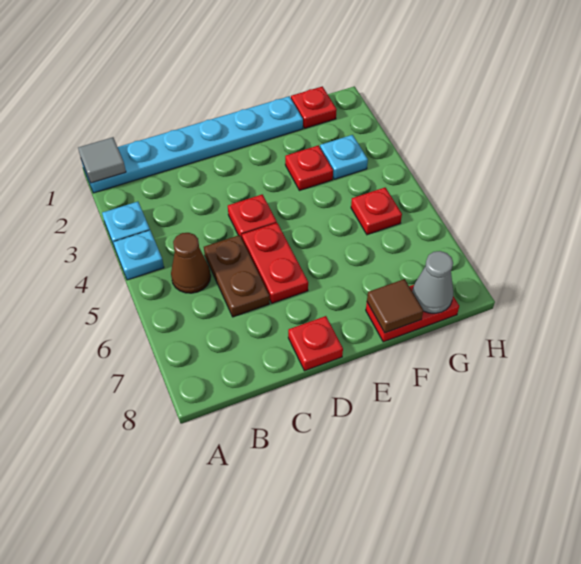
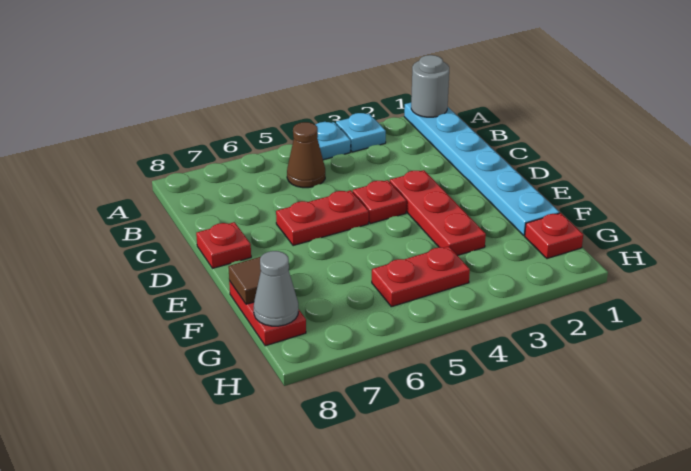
grey 1x1 tile [78,137,126,183] -> grey 1x1 round brick [411,55,449,117]
brown 1x2 plate [204,235,270,317] -> none
red 1x1 plate [285,145,333,191] -> red 1x3 plate [390,170,486,256]
cyan 1x1 plate [320,135,368,179] -> none
red 1x1 plate [351,188,402,235] -> red 1x2 plate [372,246,470,307]

